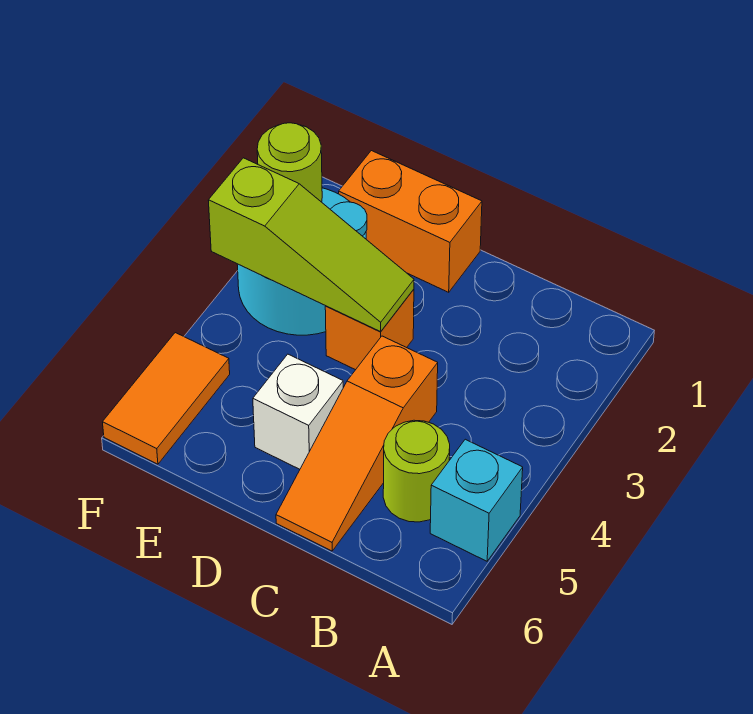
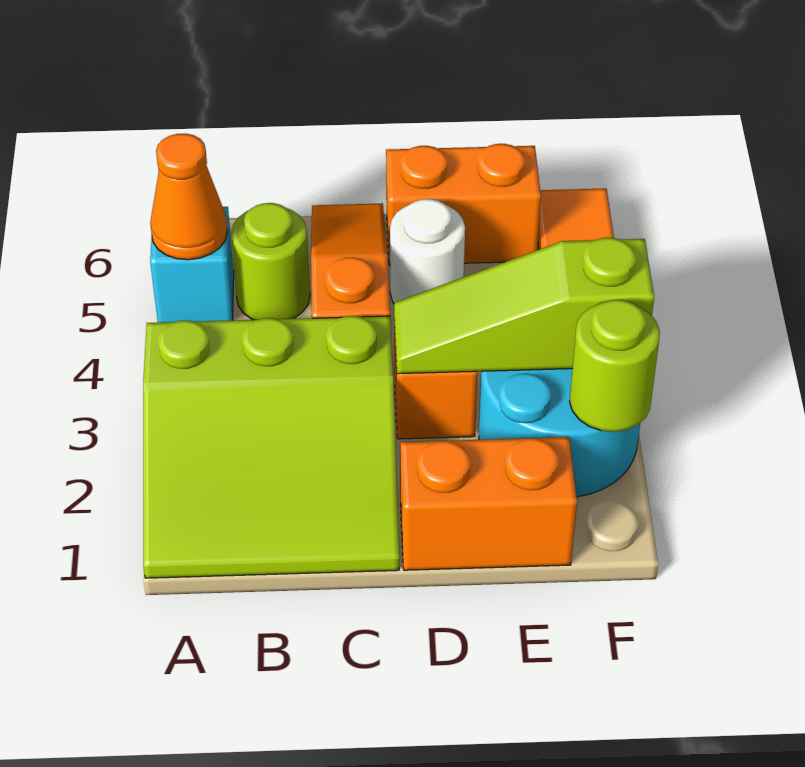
none -> lime 3x3 slope [143,316,399,578]
none -> orange 1x1 cone [150,133,227,260]
white 1x1 brick [253,354,343,469] -> white 1x1 round brick [390,199,465,303]
none -> orange 1x2 brick [386,144,541,265]

